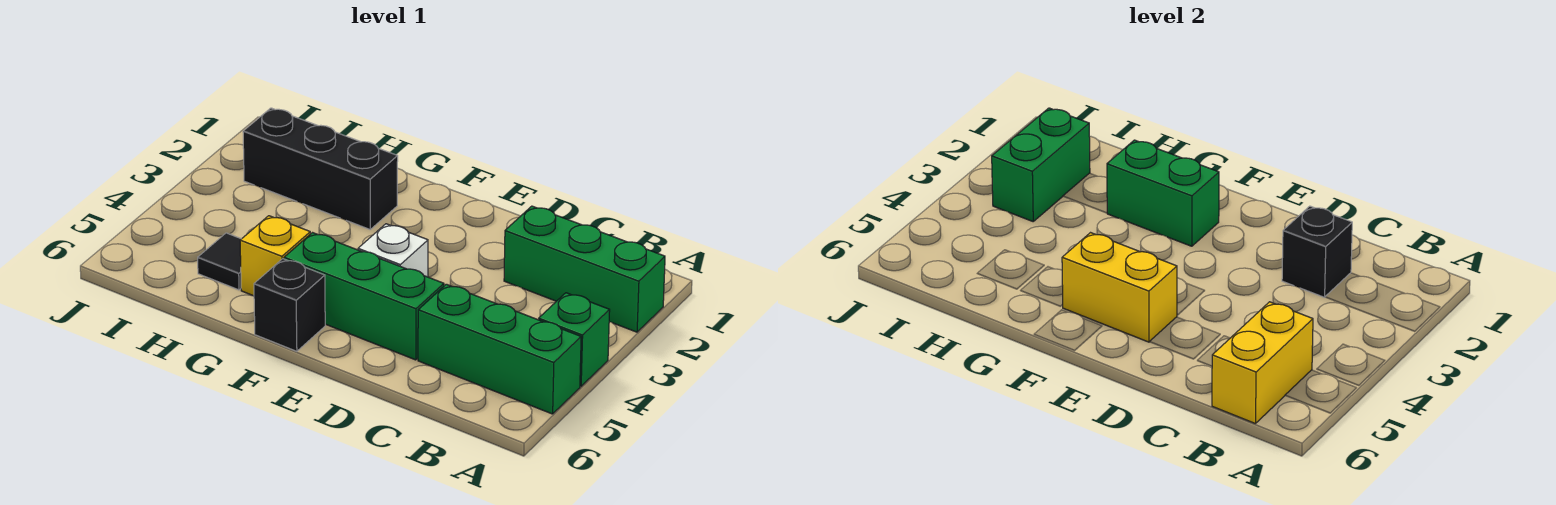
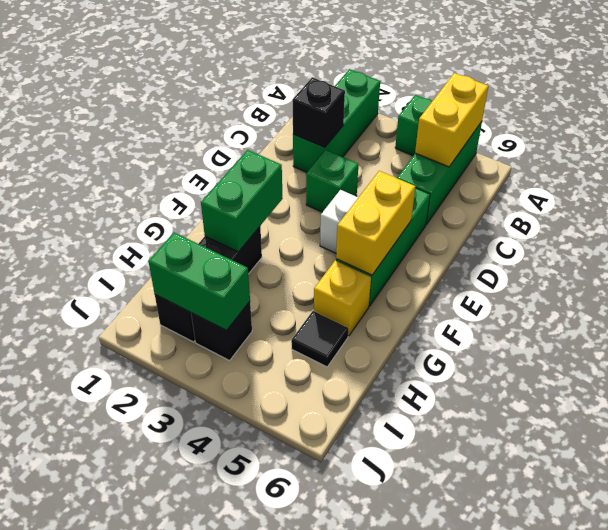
yellow 1x2 brick [1212,302,1313,424] -> yellow 1x2 brick turned to [415,73,488,167]
none -> green 1x1 brick [306,150,358,212]
black 1x1 brick [254,259,325,351] -> black 1x1 brick moved to [191,302,252,361]

